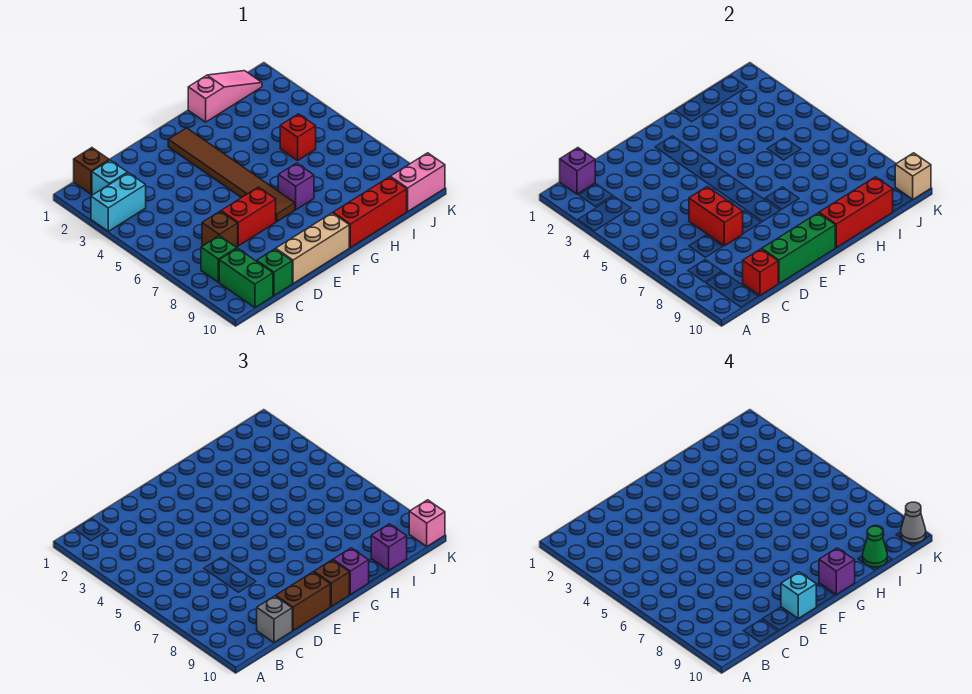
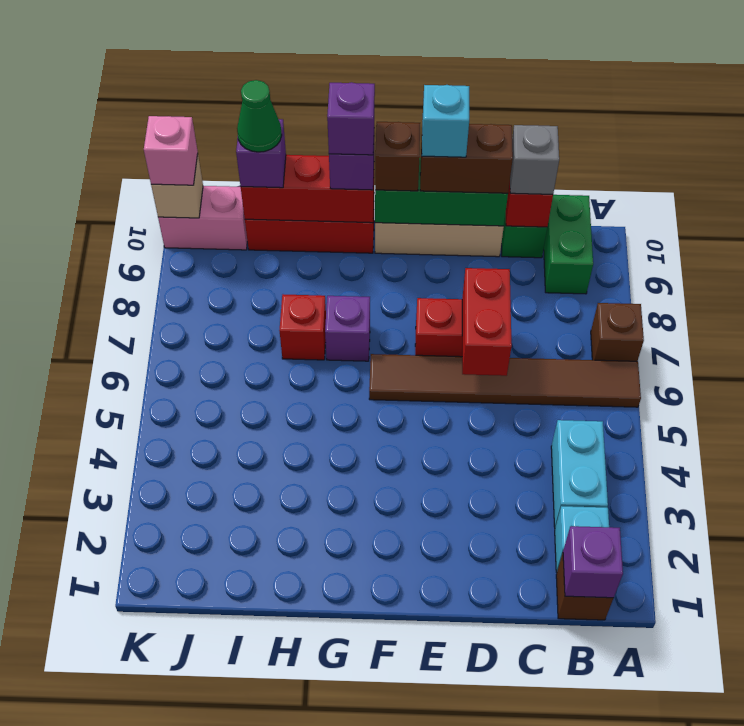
cyan 1x2 brick [91,173,146,231] -> cyan 1x2 brick turned to [551,420,608,527]
green 1x1 brick [201,236,237,282] -> none
brown 1x1 brick [202,211,238,247] -> brown 1x1 brick moved to [591,303,644,361]
brown 1x6 tile [168,128,295,222] -> brown 1x6 tile turned to [369,354,641,407]
pink 1x3 slope [188,71,262,122] -> none
red 1x1 brick [280,114,316,160] -> red 1x1 brick moved to [279,294,326,360]
grey 1x1 cone [901,502,926,543] -> none

